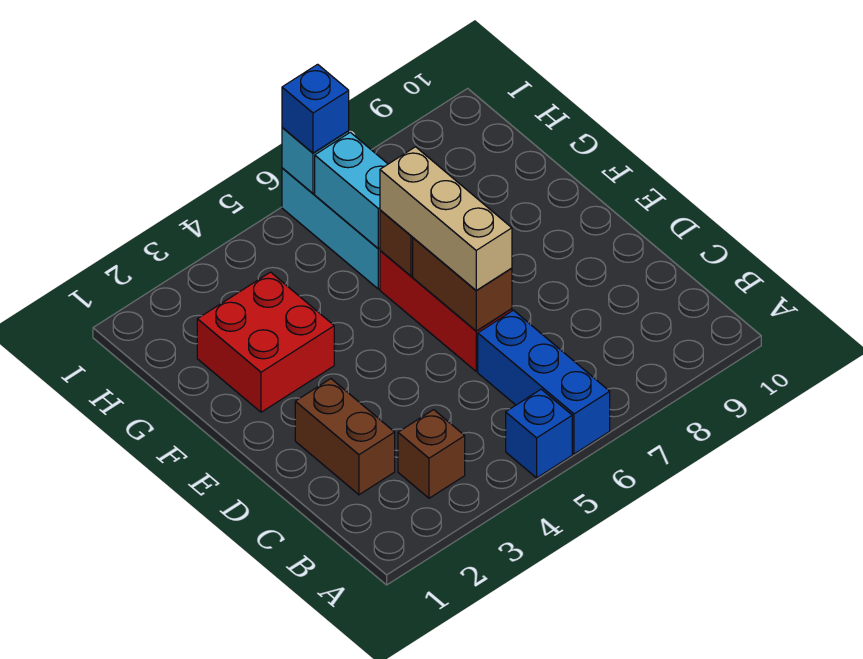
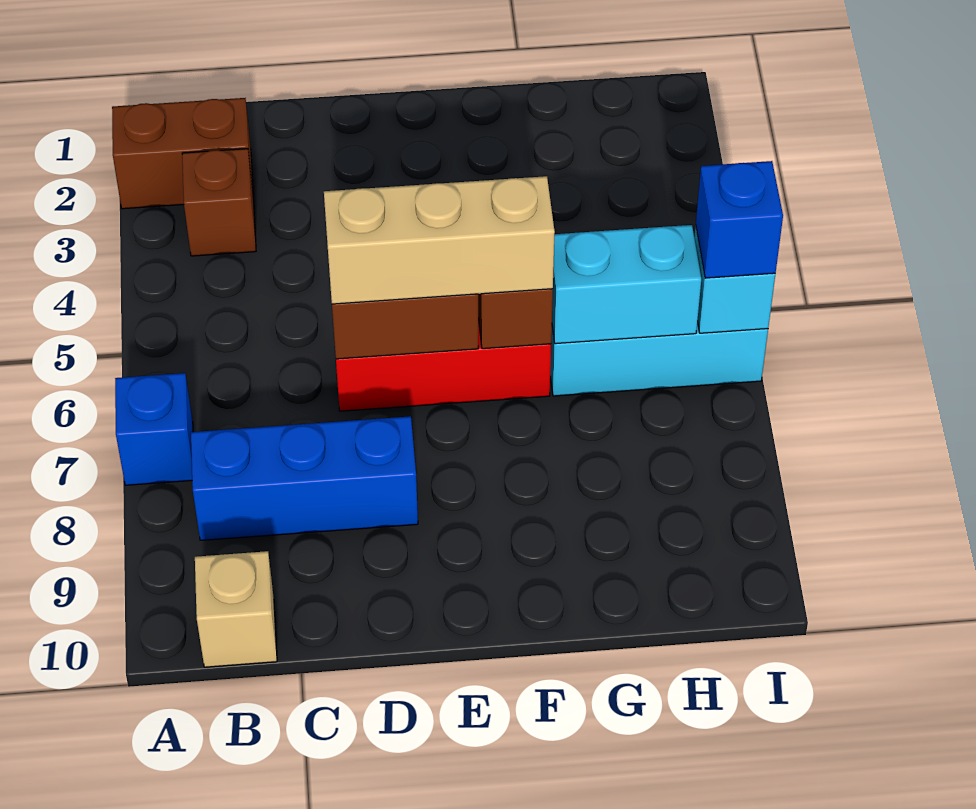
blue 1x1 brick [506,389,572,478] -> blue 1x1 brick moved to [115,373,193,485]
blue 1x3 brick [478,310,610,454] -> blue 1x3 brick moved to [191,416,418,540]
none -> tan 1x1 brick [195,551,277,667]
brown 1x2 brick [295,379,395,495] -> brown 1x2 brick moved to [112,98,253,209]
red 2x2 brick [197,272,334,412] -> none

